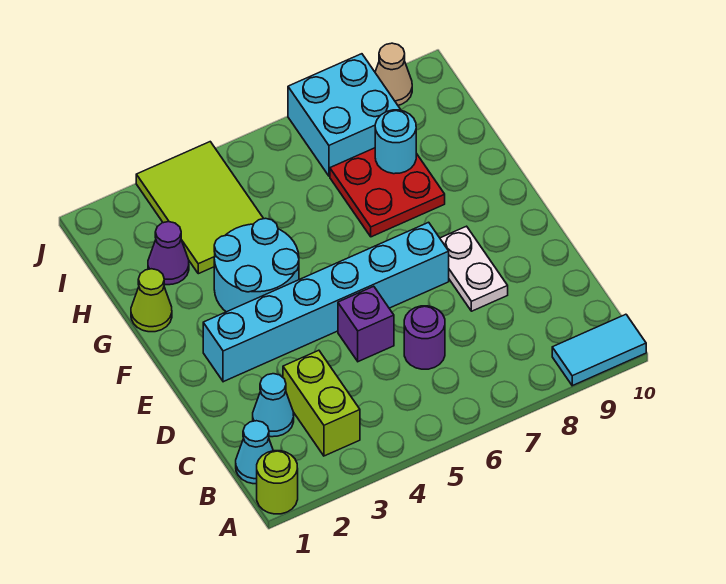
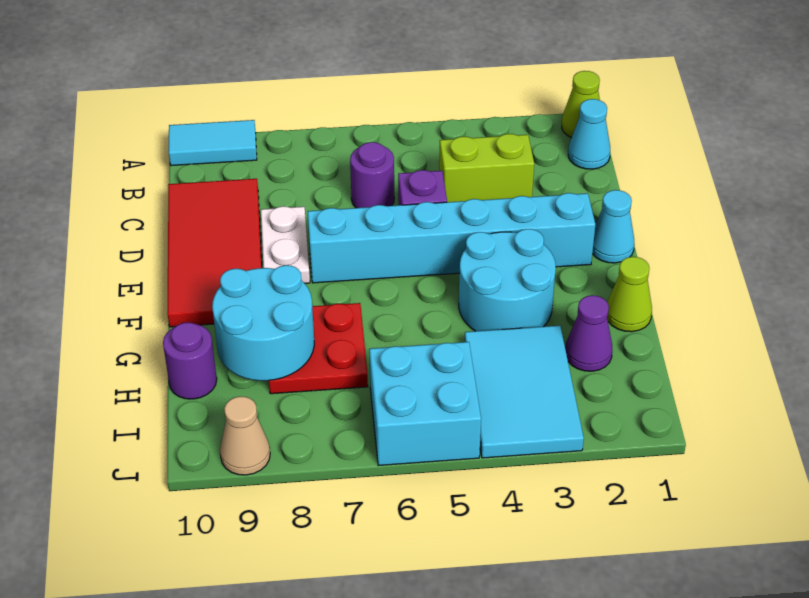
lime 1x1 round brick [257,451,298,514] -> lime 1x1 cone [562,71,600,138]
lime 1x2 brick [283,350,360,456] -> lime 1x2 brick turned to [439,134,534,202]
cyan 1x1 cone [253,374,294,437] -> cyan 1x1 cone moved to [592,190,634,263]
none -> red 2x4 tile [167,179,262,327]
lime 2x3 tile [136,142,264,274] -> cyan 2x3 tile [465,325,584,458]
cyan 1x1 round brick [375,110,416,174] -> cyan 2x2 round brick [212,265,314,381]
none -> purple 1x1 round brick [163,323,217,399]
cyan 2x2 brick [288,54,401,176] -> cyan 2x2 brick moved to [369,342,481,466]

